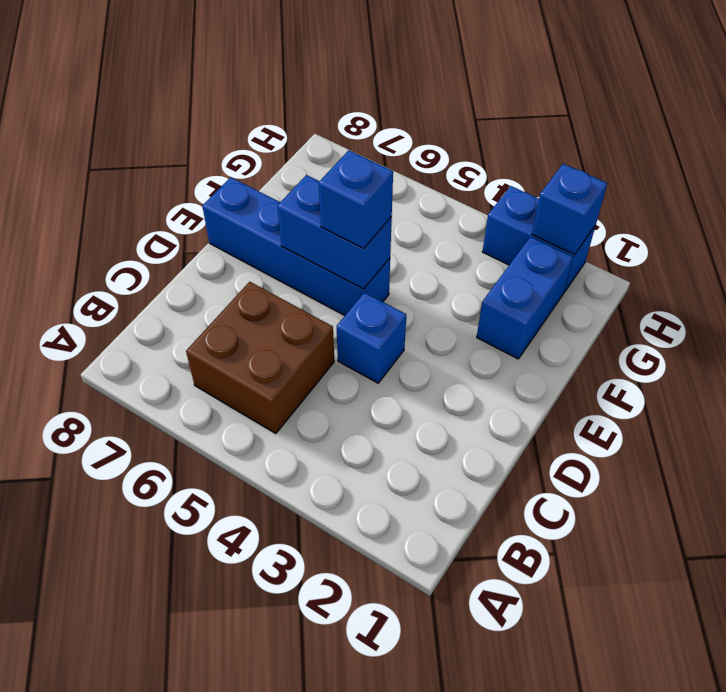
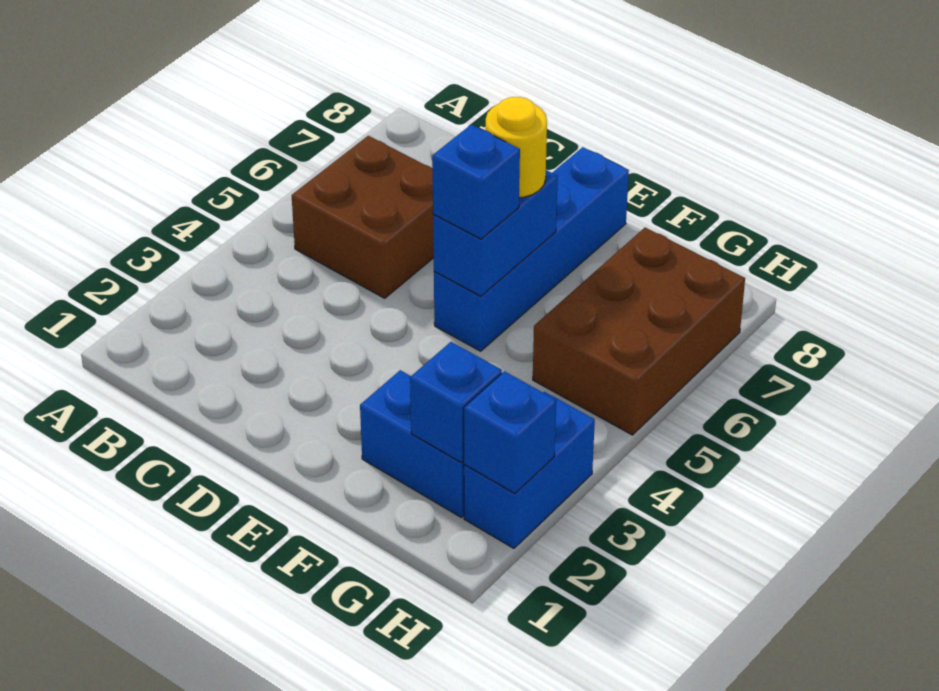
blue 1x1 brick [337,293,406,383] -> blue 1x1 brick moved to [410,342,502,462]
none -> yellow 1x1 round brick [486,97,547,198]
none -> brown 2x3 brick [533,228,745,435]

